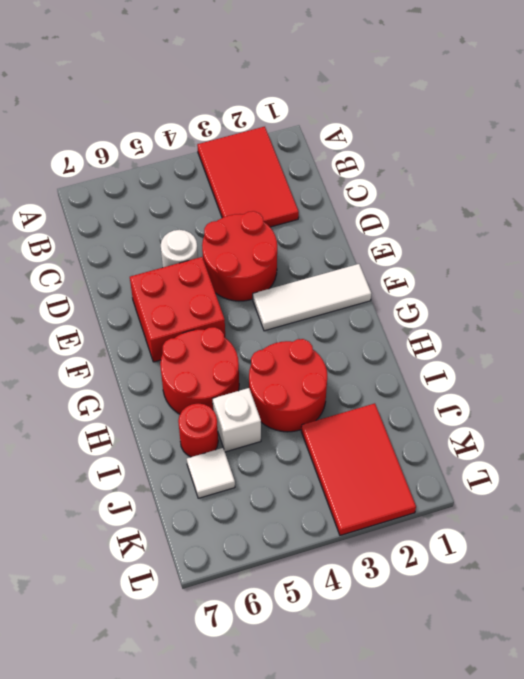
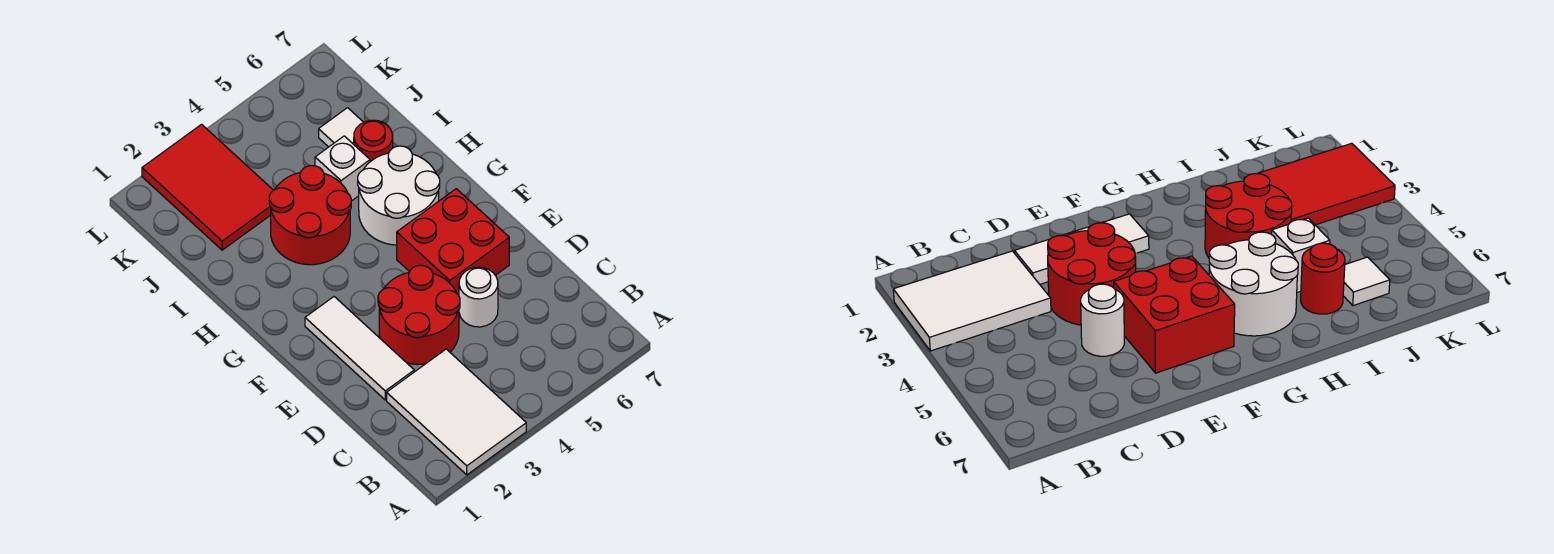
red 2x3 tile [197,127,299,227] -> white 2x3 tile [387,349,526,475]
white 1x3 tile [253,264,371,331] -> white 1x3 tile turned to [305,297,414,400]
red 2x2 round brick [160,327,239,414] -> white 2x2 round brick [358,146,440,245]

